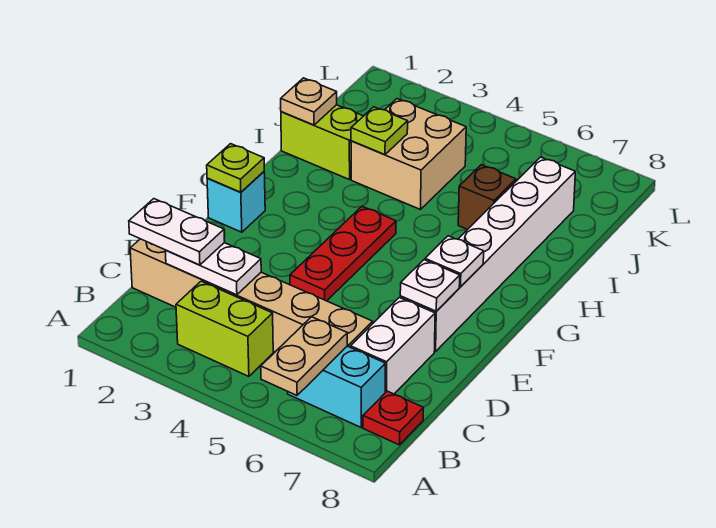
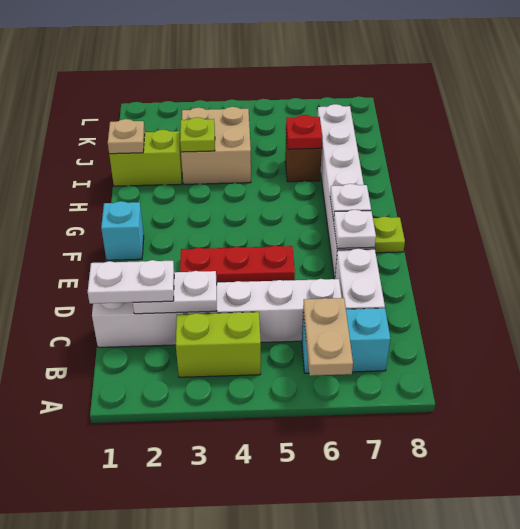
red 1x1 plate [363,391,424,445] -> red 1x1 plate moved to [286,115,323,149]
tan 1x6 brick [130,239,373,352] -> white 1x6 brick [92,279,342,347]
red 1x3 plate [290,206,396,301] -> red 1x3 plate turned to [180,246,295,282]
lime 1x1 plate [207,144,264,192] -> lime 1x1 plate moved to [373,216,405,253]

